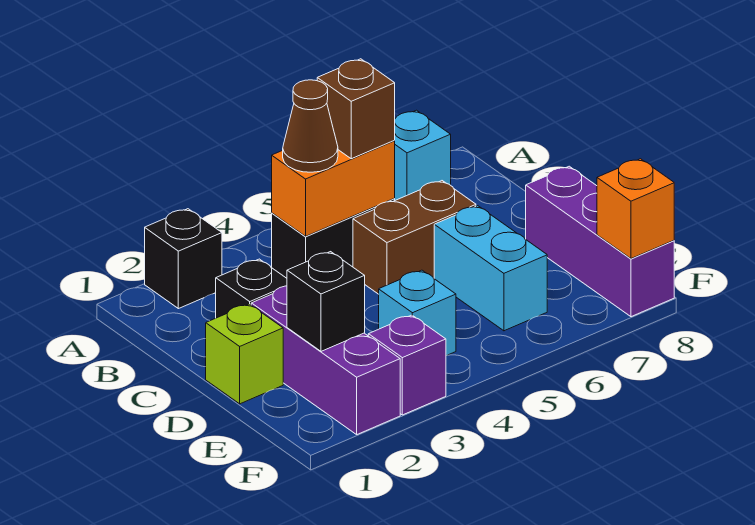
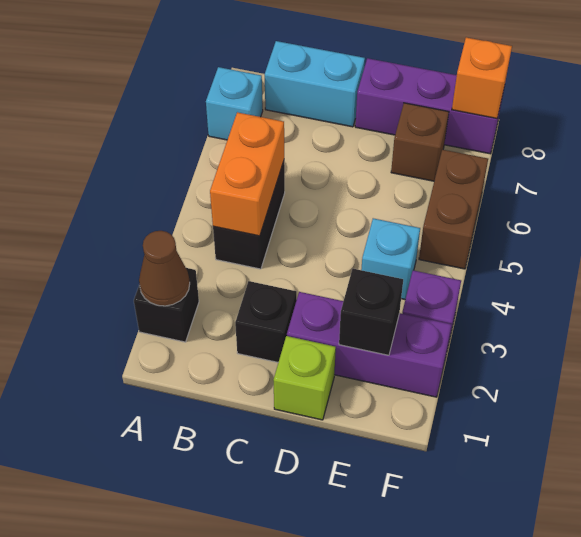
brown 1x1 cone [283,80,338,172] -> brown 1x1 cone moved to [139,231,190,306]
brown 1x1 brick [317,59,395,159] -> brown 1x1 brick moved to [391,103,449,181]
brown 1x2 brick [353,181,476,294] -> brown 1x2 brick moved to [419,150,488,269]
cyan 1x2 brick [434,206,547,331] -> cyan 1x2 brick moved to [265,41,365,127]

